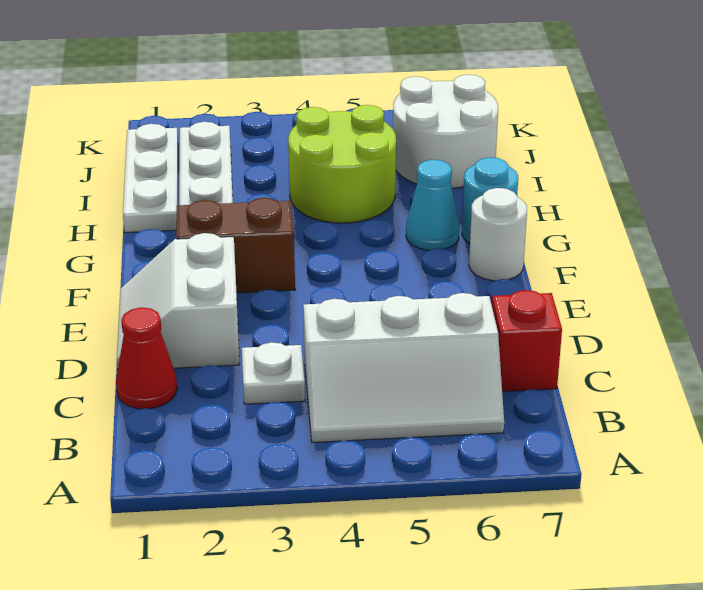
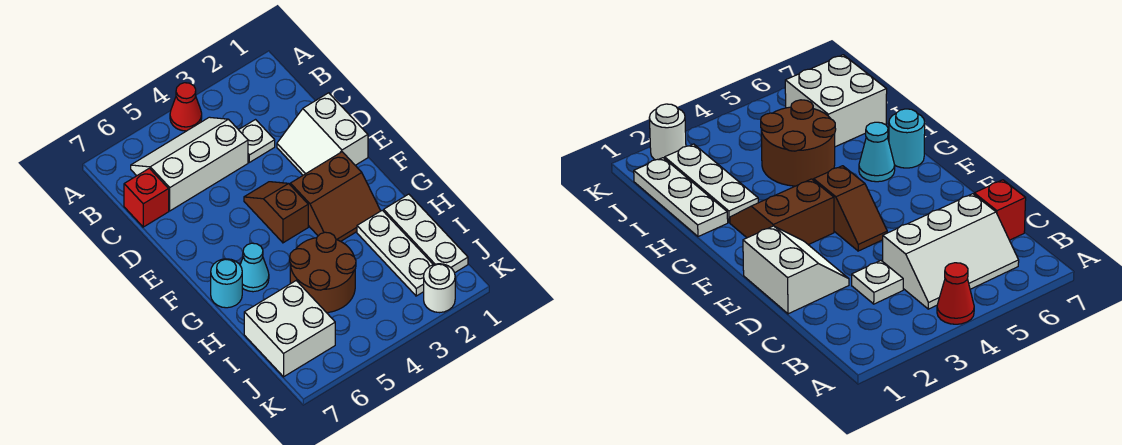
red 1x1 cone [116,307,177,409] -> red 1x1 cone moved to [170,83,202,131]
white 2x2 slope [117,233,240,368] -> white 2x2 slope turned to [277,93,368,175]
none -> brown 1x2 slope [244,182,308,243]
white 1x1 round brick [469,188,527,281] -> white 1x1 round brick moved to [424,264,455,313]
lime 2x2 round brick [288,105,396,223] -> brown 2x2 round brick [290,232,356,313]
white 2x2 round brick [393,75,498,188] -> white 2x2 brick [244,281,335,377]

